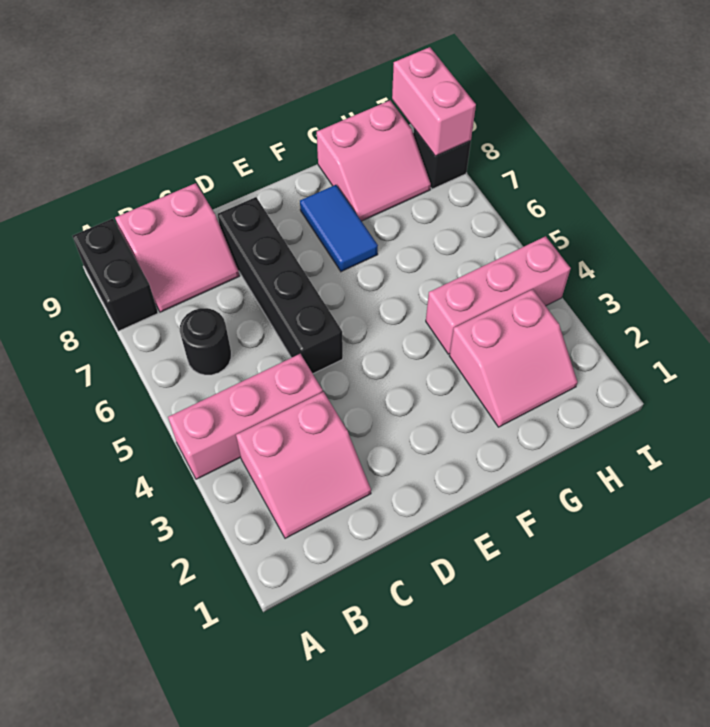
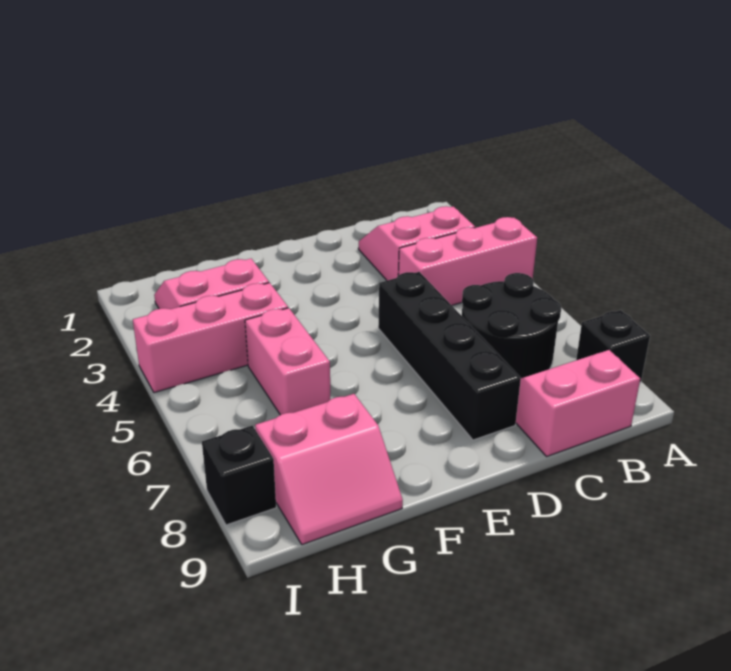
black 1x2 brick [73,219,158,331] -> black 1x1 brick [576,310,650,382]
black 1x1 round brick [180,308,231,375] -> black 2x2 round brick [462,273,561,378]
blue 1x2 tile [300,185,378,272] -> none
pink 2x2 slope [317,100,431,221] -> pink 2x2 slope turned to [255,394,403,545]
pink 1x2 brick [392,47,476,156] -> pink 1x2 brick moved to [245,308,330,415]

